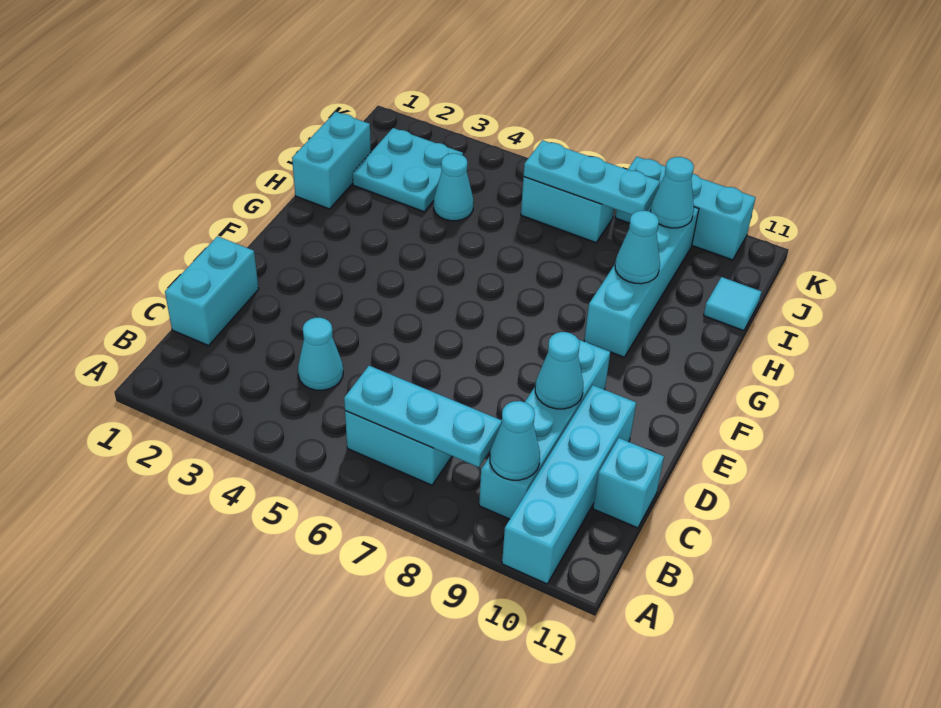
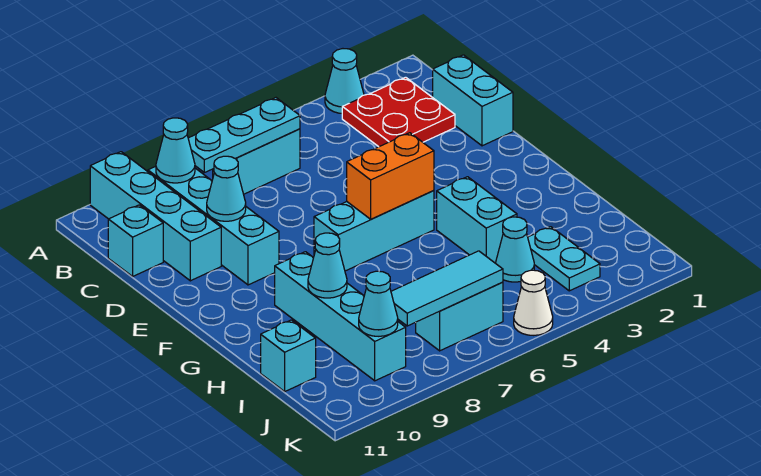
none -> red 2x2 plate [342,77,455,147]
cyan 1x1 cone [298,318,343,390] -> cyan 1x1 cone moved to [325,49,364,113]
none -> orange 1x2 brick [347,133,434,219]
cyan 1x2 brick [292,112,371,209] -> cyan 1x2 brick moved to [437,177,517,263]
cyan 2x2 plate [353,128,463,212] -> cyan 1x2 plate [528,227,600,291]
cyan 1x1 tile [704,277,761,331] -> cyan 1x1 brick [261,320,316,391]
cyan 1x3 plate [524,140,660,215] -> cyan 1x3 tile [391,251,503,326]
none -> white 1x1 cone [514,270,553,335]
cyan 1x3 brick [615,157,756,260] -> cyan 1x3 brick moved to [314,191,434,271]

